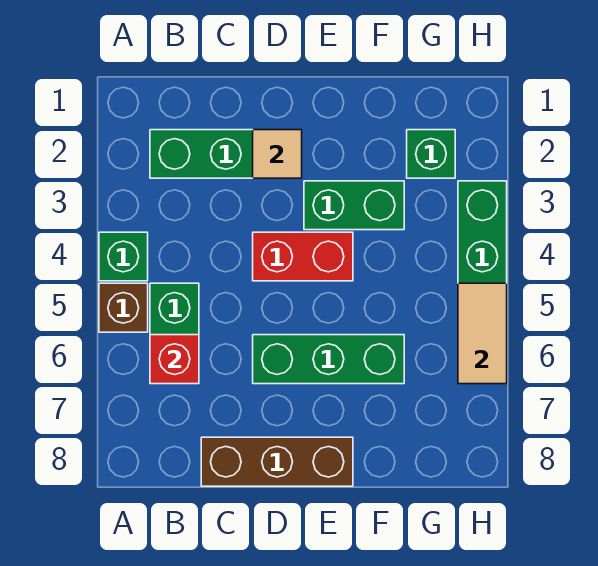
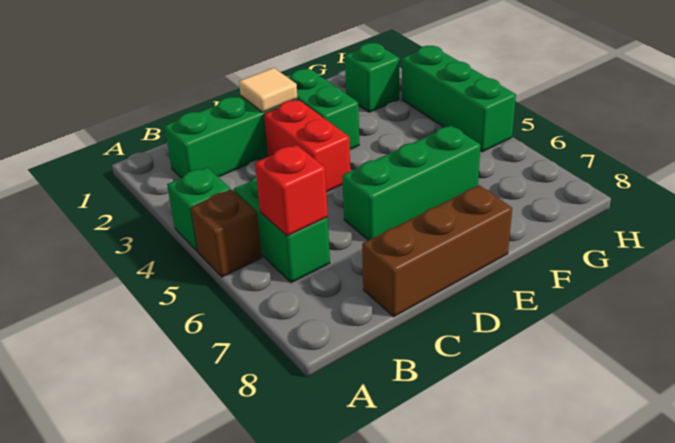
red 1x2 brick [253,232,353,281] -> red 1x2 brick turned to [264,100,350,192]
green 1x2 brick [304,181,404,230] -> green 1x2 brick turned to [288,69,359,149]
tan 1x2 tile [458,283,507,384] -> none

